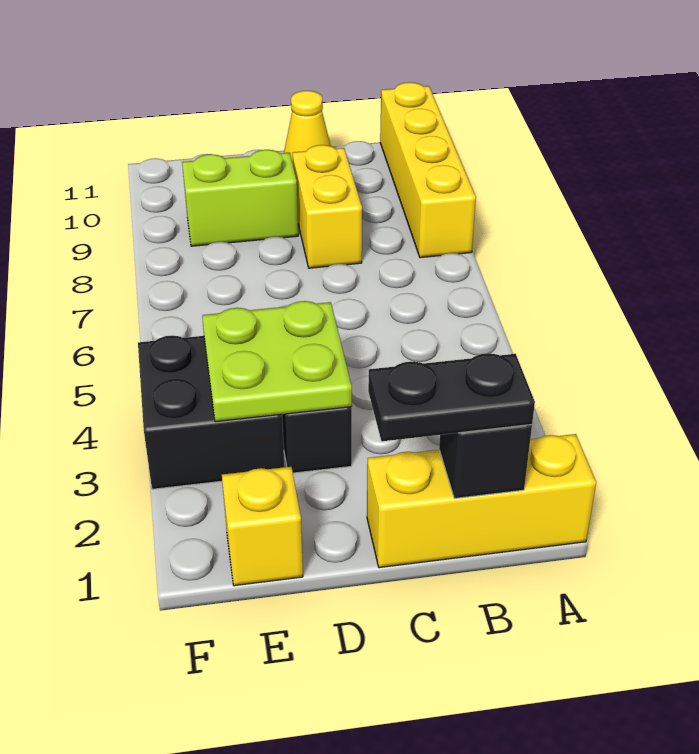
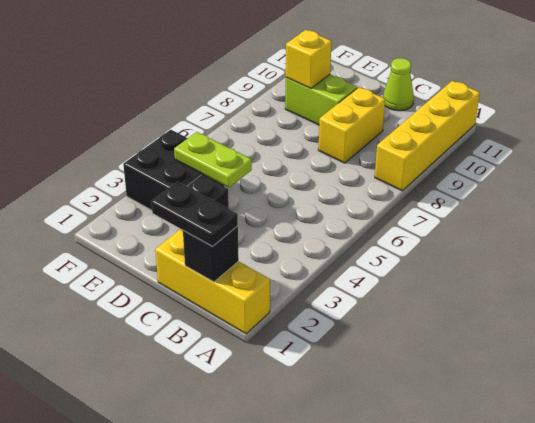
yellow 1x1 cone [284,91,331,163] -> lime 1x1 cone [383,58,414,111]
lime 2x2 plate [202,301,352,422] -> lime 1x2 plate [174,132,252,187]
yellow 1x1 brick [222,467,303,586] -> yellow 1x1 brick moved to [286,30,332,88]

